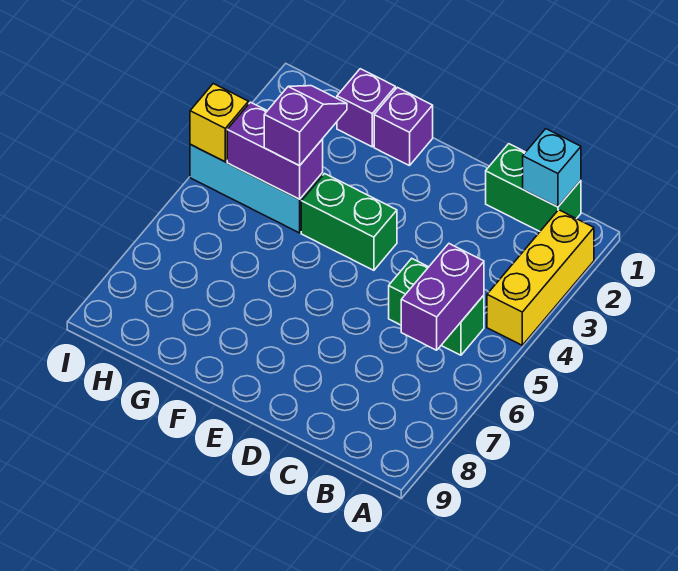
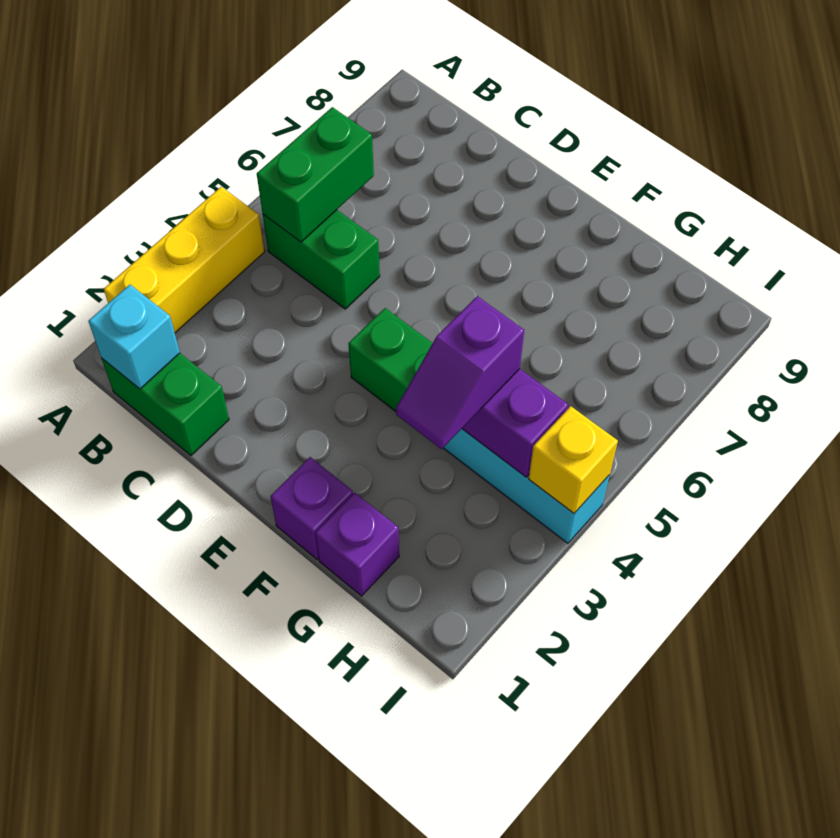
purple 1x2 brick [401,244,484,350] -> green 1x2 brick [257,107,374,242]

